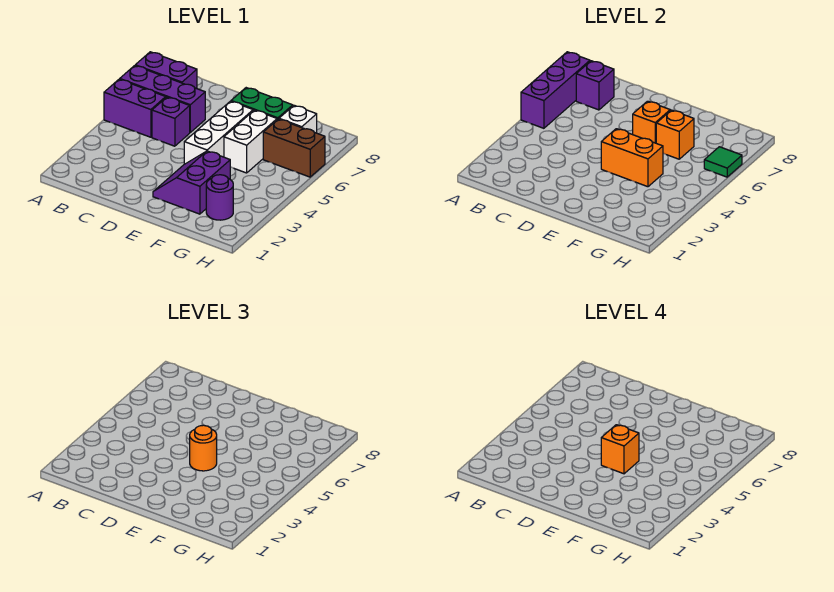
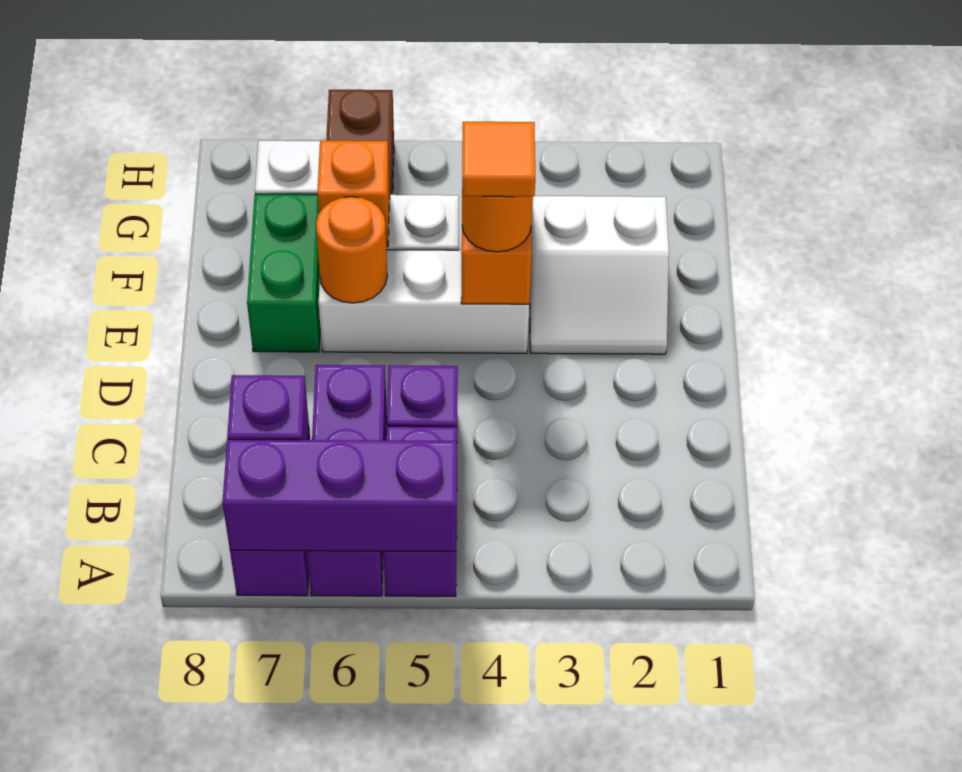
purple 2x2 slope [153,151,230,214] -> white 2x2 slope [530,196,669,354]
orange 1x1 brick [601,425,639,474] -> orange 1x1 tile [462,122,535,197]
orange 1x1 brick [633,101,670,143] -> orange 1x1 round brick [316,197,387,303]
purple 1x1 round brick [206,175,233,220] -> none
green 1x1 tile [704,147,742,177] -> none

